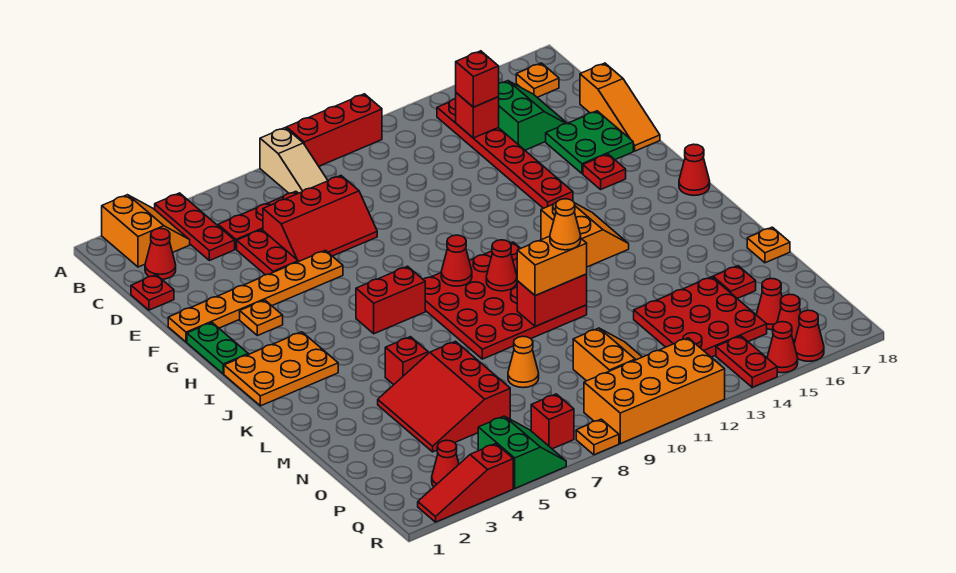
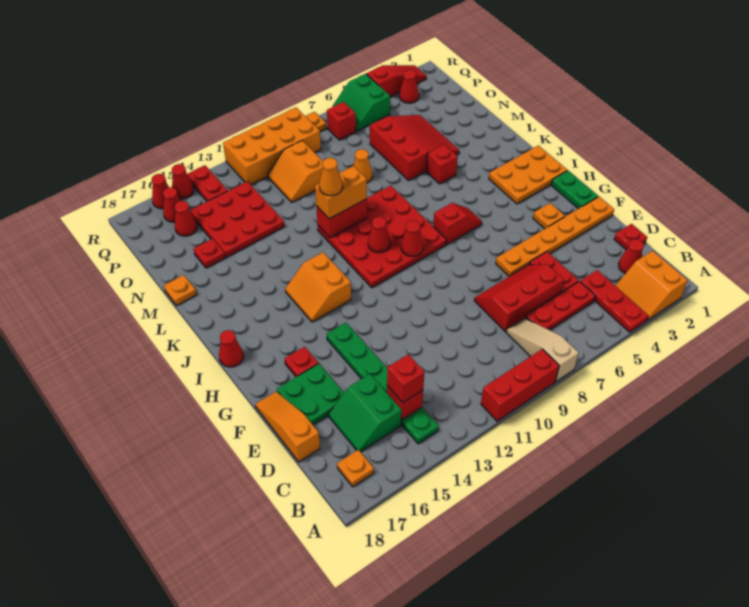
red 1x6 plate [437,99,573,208] -> green 1x6 plate [327,323,439,444]
red 1x2 brick [356,266,425,334] -> red 1x2 slope [433,203,482,244]

